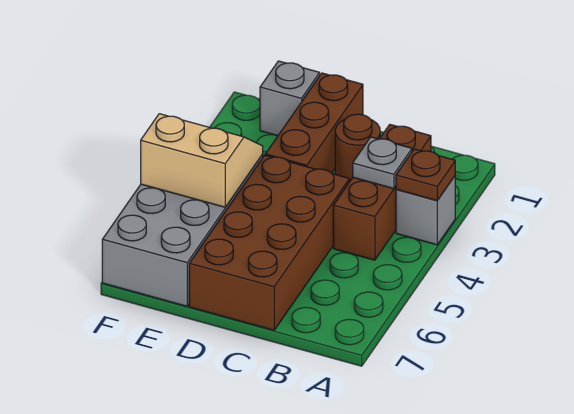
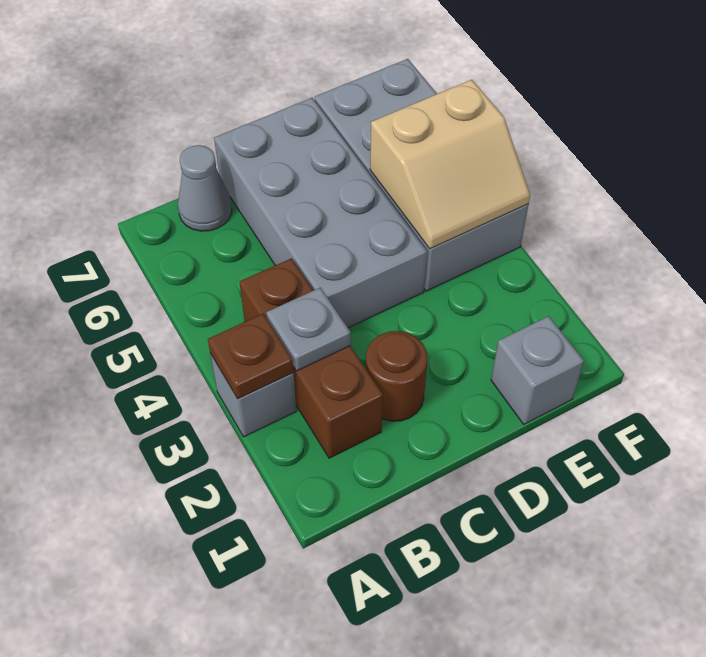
none -> grey 1x1 cone [178,145,232,231]
brown 2x4 brick [189,155,349,330] -> grey 2x4 brick [214,98,427,328]
brown 1x3 brick [266,73,363,173] -> none

